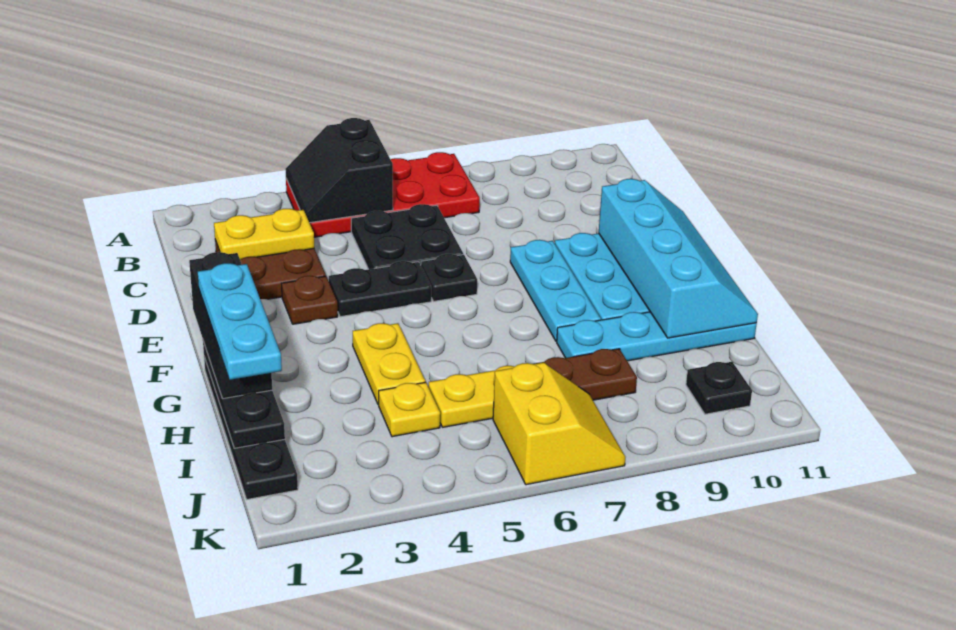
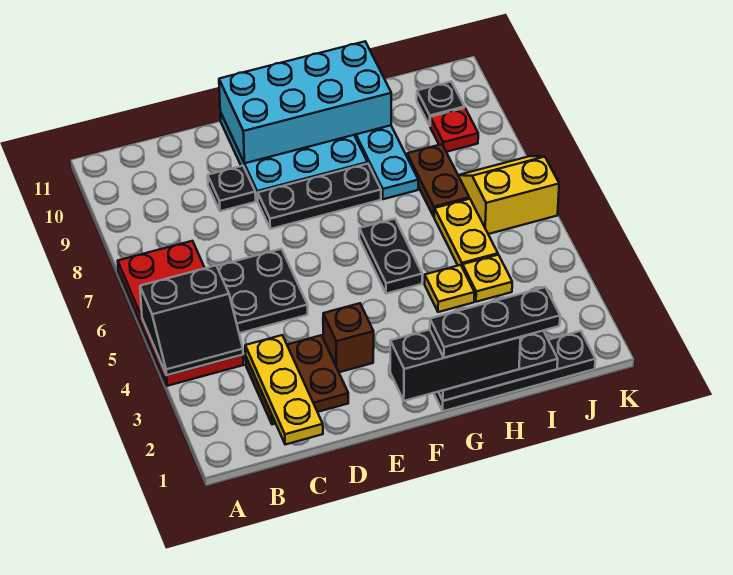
yellow 1x2 plate [214,209,314,259] -> yellow 1x3 plate [245,335,323,445]
brown 1x1 plate [281,276,338,324] -> brown 1x1 brick [323,303,374,372]
black 1x2 plate [329,261,431,317] -> black 1x2 plate moved to [359,219,422,294]
black 1x1 plate [421,254,477,301] -> black 1x1 plate moved to [208,166,256,211]
cyan 1x3 plate [510,240,601,341] -> black 1x3 plate [258,164,381,229]
cyan 2x4 slope [599,179,758,338] -> cyan 2x4 brick [219,42,391,163]
cyan 1x3 plate [198,263,282,380] -> black 1x3 plate [430,287,560,358]
yellow 1x2 plate [353,323,425,405] -> yellow 1x1 plate [425,265,474,312]
none -> red 1x1 plate [430,108,478,152]

